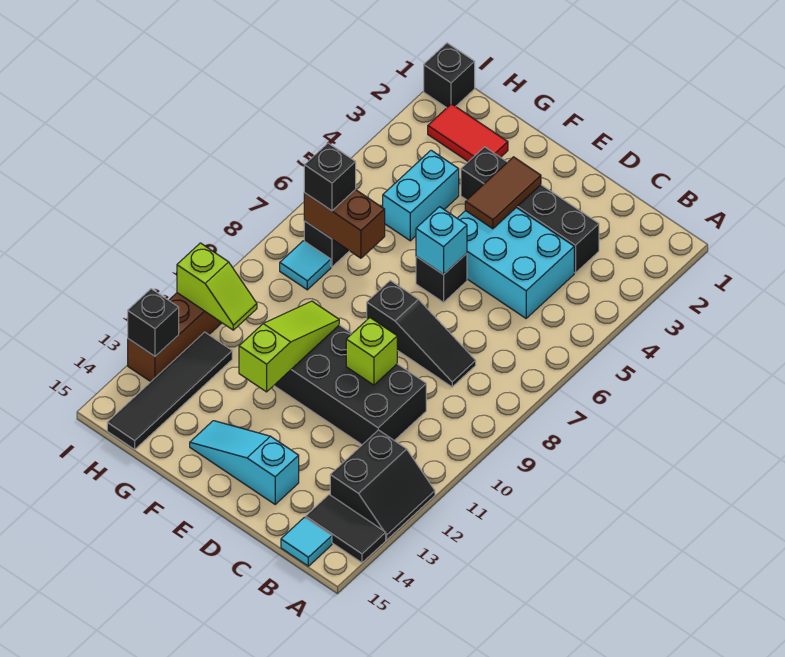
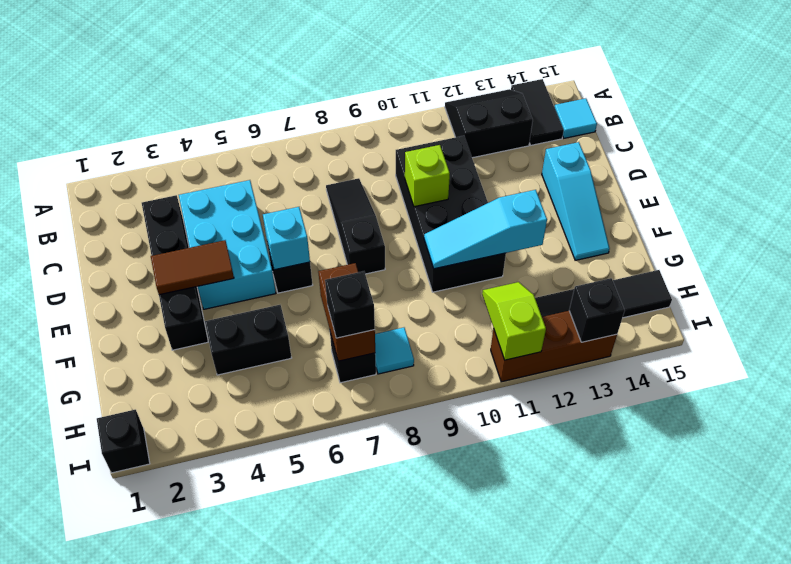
lime 1x3 slope [239,301,339,392] -> cyan 1x3 slope [424,190,547,269]
red 1x2 tile [428,104,508,162] -> none
cyan 1x2 brick [383,150,459,241] -> black 1x2 brick [205,305,292,375]

